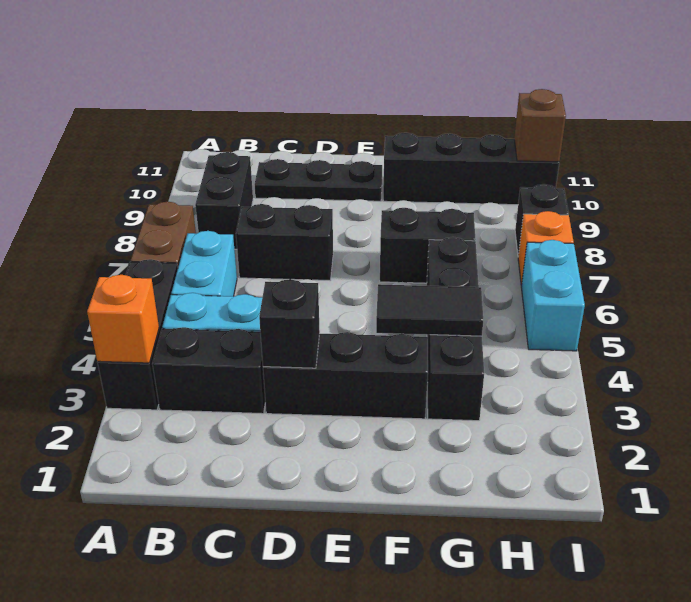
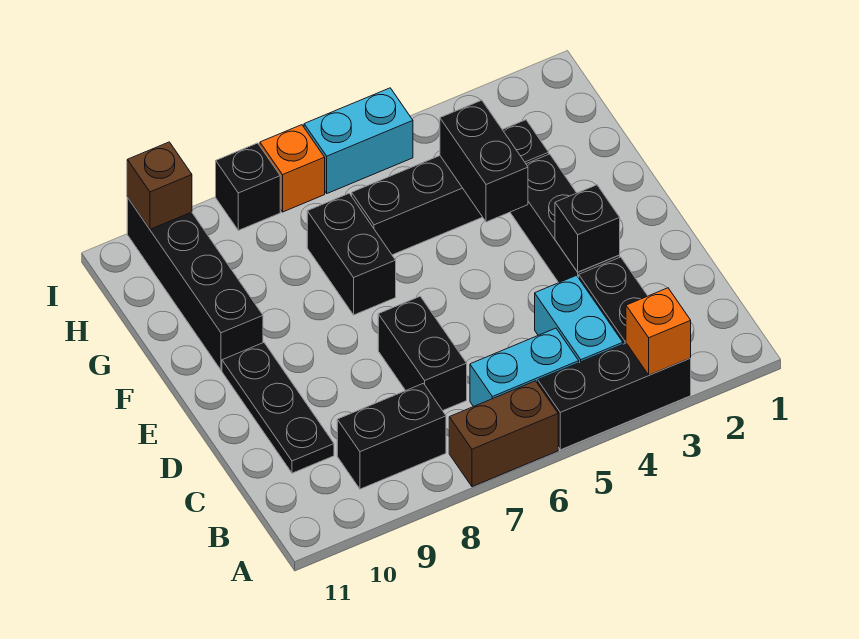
black 1x2 tile [376,284,483,336] -> black 1x2 brick [440,100,528,222]

